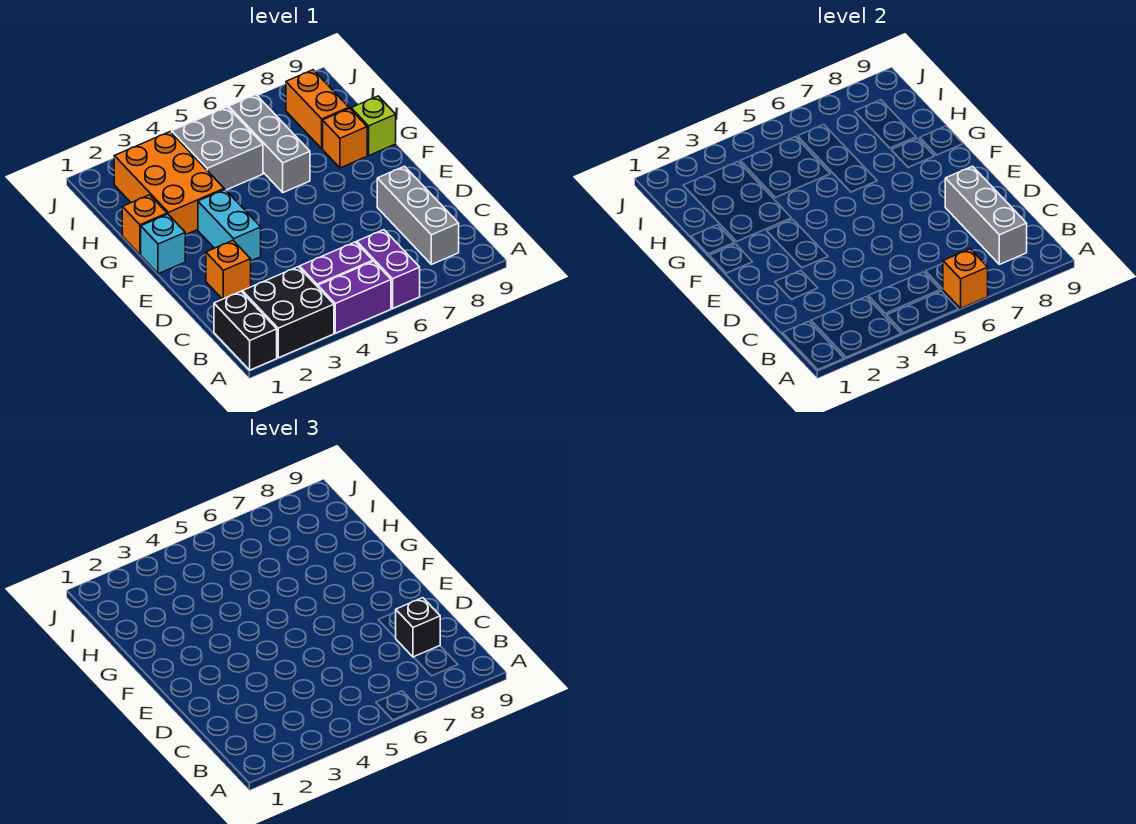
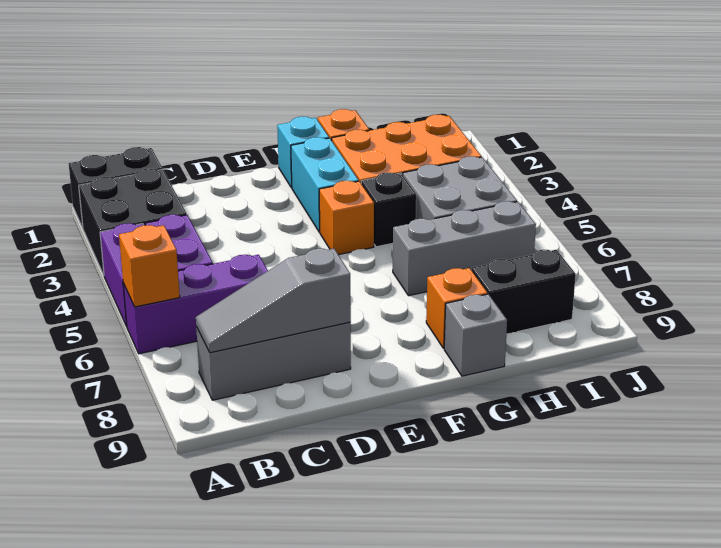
purple 1x2 brick [357,230,420,308] -> purple 1x3 brick [123,255,268,354]
grey 1x3 brick [945,166,1027,264] -> grey 1x3 slope [196,249,351,353]
black 1x1 brick [396,598,440,657] -> black 1x1 brick moved to [361,172,416,247]
orange 1x1 brick [206,241,251,299] -> orange 1x1 brick moved to [319,181,374,255]
cyan 1x2 brick [198,189,261,261] -> cyan 1x2 brick turned to [291,137,359,232]
lime 1x1 brick [351,96,396,155] -> grey 1x1 brick [444,294,507,376]
orange 1x2 brick [286,70,349,148] -> black 1x2 brick [472,250,576,334]

